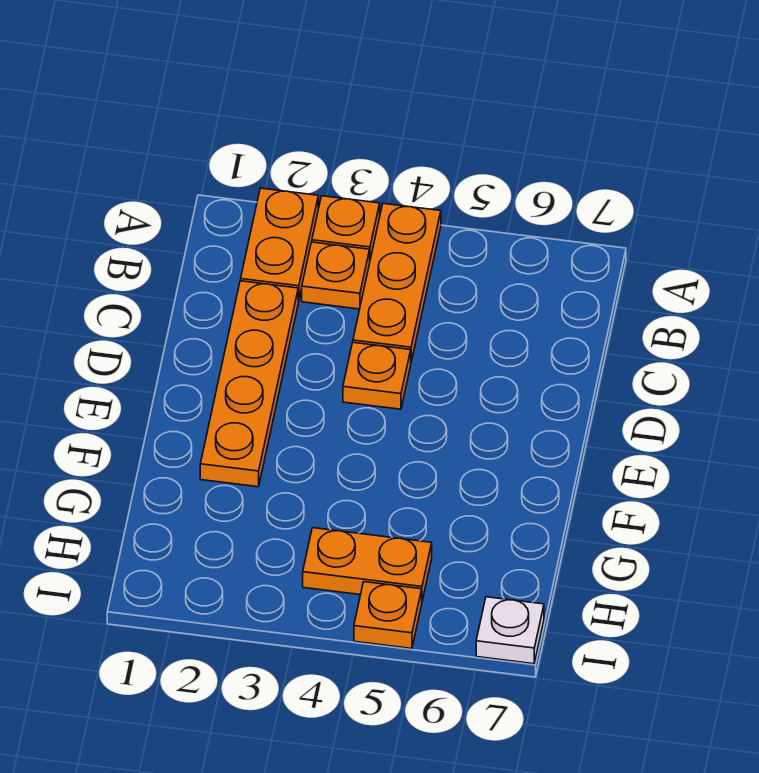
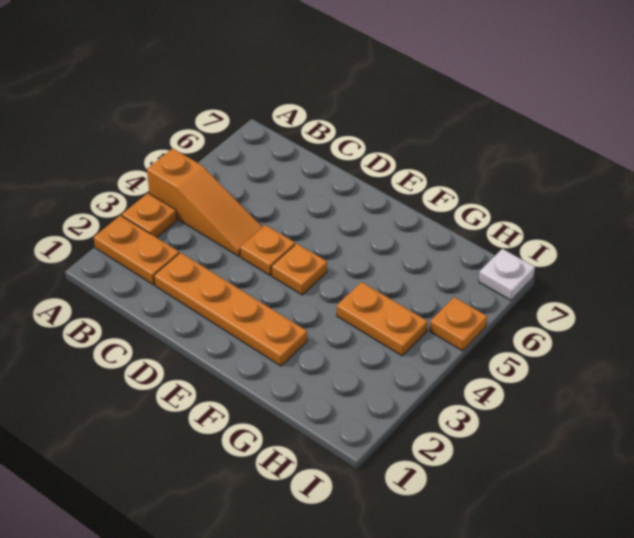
orange 1x3 plate [353,203,441,361] -> orange 1x3 slope [147,148,262,256]
orange 1x1 plate [302,242,370,309] -> orange 1x1 plate moved to [272,243,327,295]
orange 1x2 plate [303,528,432,601] -> orange 1x2 plate turned to [337,282,427,356]

